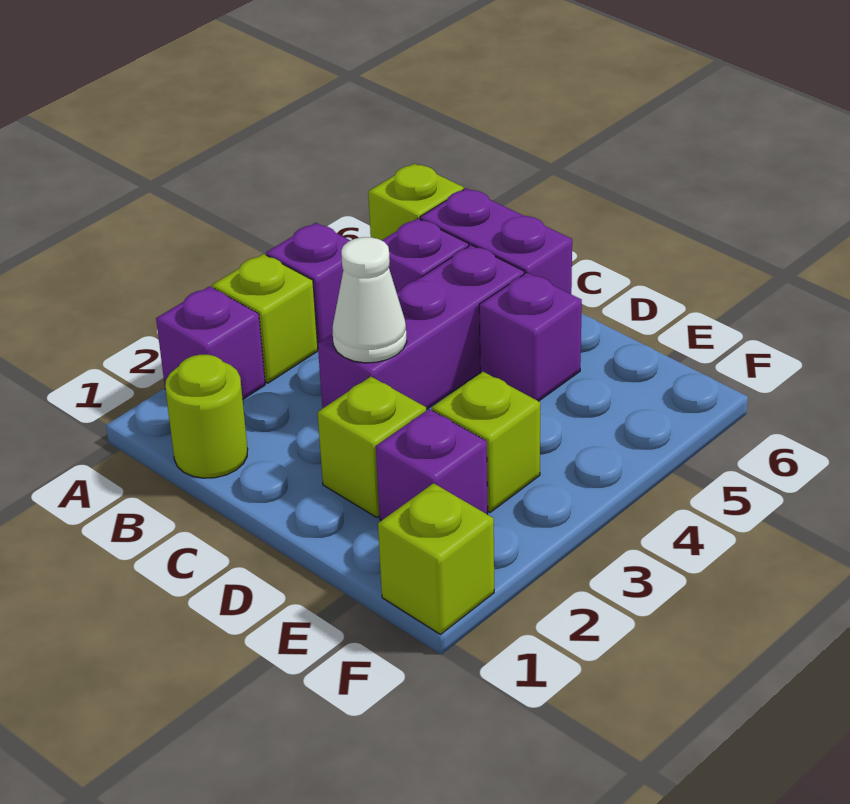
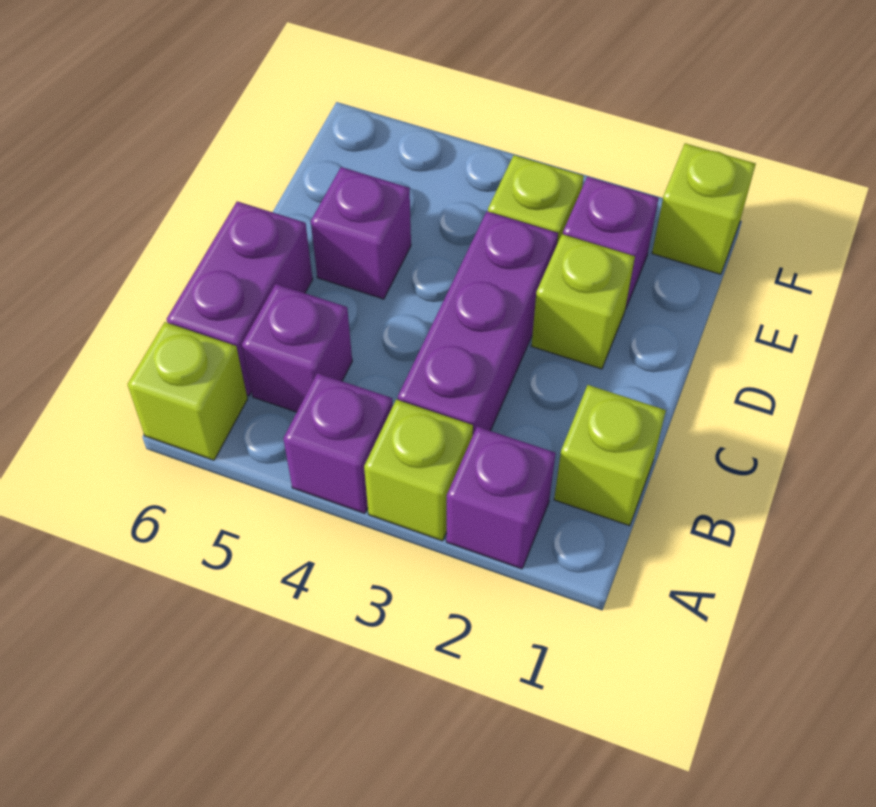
lime 1x1 round brick [165,355,248,478] -> lime 1x1 brick [554,385,666,526]
purple 1x3 brick [318,245,524,410] -> purple 1x3 brick turned to [398,211,558,434]
white 1x1 cone [333,237,407,363] -> none

